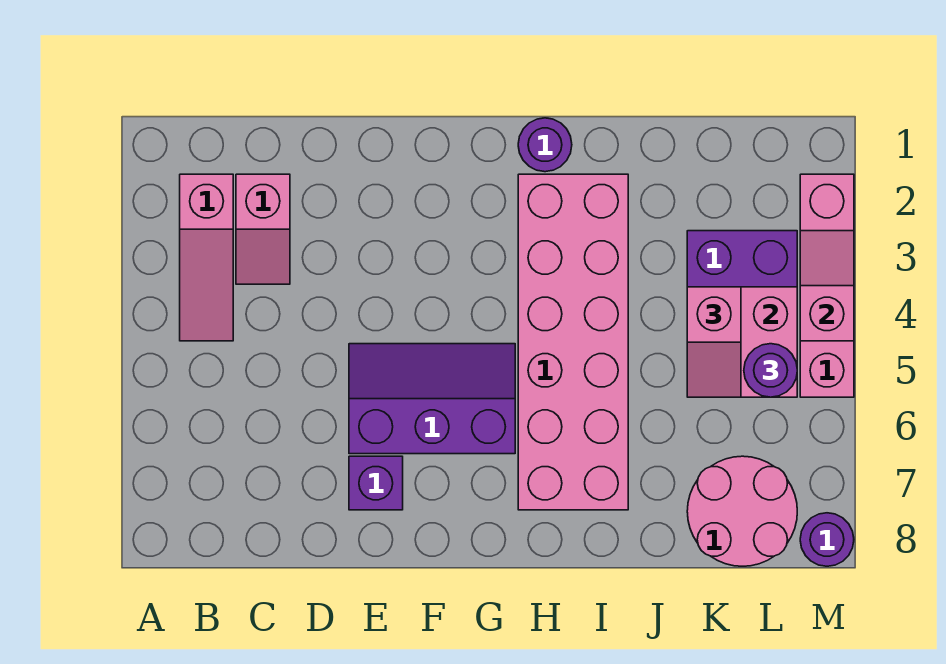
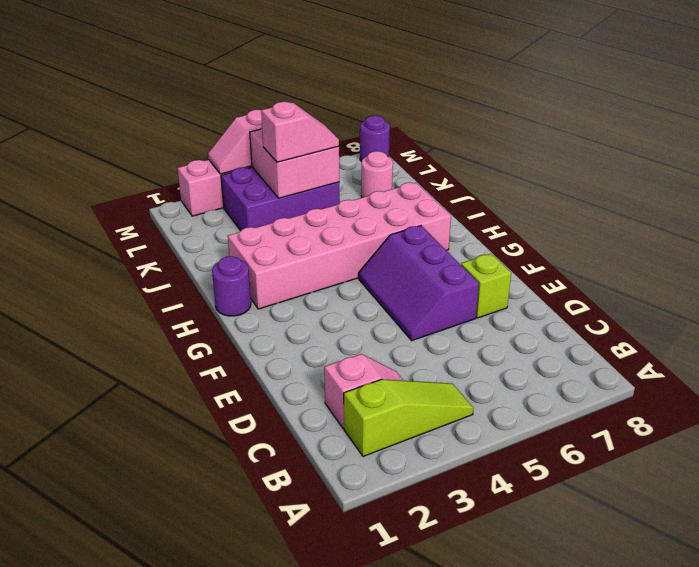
pink 1x3 slope [180,174,233,341] -> lime 1x3 slope [344,379,474,456]
purple 1x1 brick [349,456,403,510] -> lime 1x1 brick [461,254,511,318]
pink 2x2 round brick [687,456,797,566] -> pink 1x1 round brick [361,151,393,198]
purple 1x1 round brick [744,344,797,397] -> none

